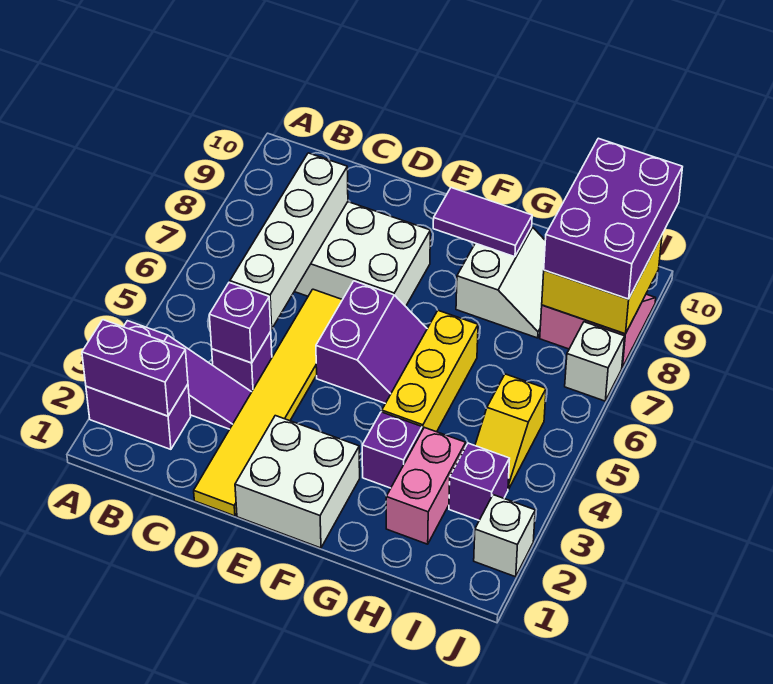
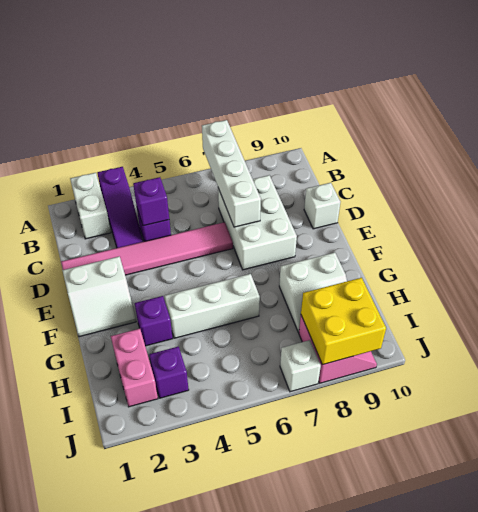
purple 1x2 brick [86,385,191,449] -> white 1x2 brick [70,173,111,239]
purple 1x2 brick [82,320,188,416] -> none
white 1x4 brick [230,153,348,329] -> white 1x4 brick turned to [202,120,261,227]
yellow 1x6 tile [194,289,342,516] -> pink 1x6 tile [61,222,233,275]
white 2x2 brick [235,416,360,548] -> white 2x2 slope [62,256,136,337]
purple 2x2 slope [316,281,427,403] -> none
purple 1x2 tile [433,188,532,257] -> none
yellow 1x3 brick [382,310,478,432] -> white 1x3 brick [165,274,260,338]
pink 1x2 brick [386,427,466,544] -> pink 1x2 brick turned to [111,329,158,407]
yellow 1x2 slope [475,374,546,489] -> none
purple 2x3 brick [544,138,682,299] -> none
white 1x1 brick [474,495,535,577] -> white 1x1 brick moved to [304,183,340,229]

